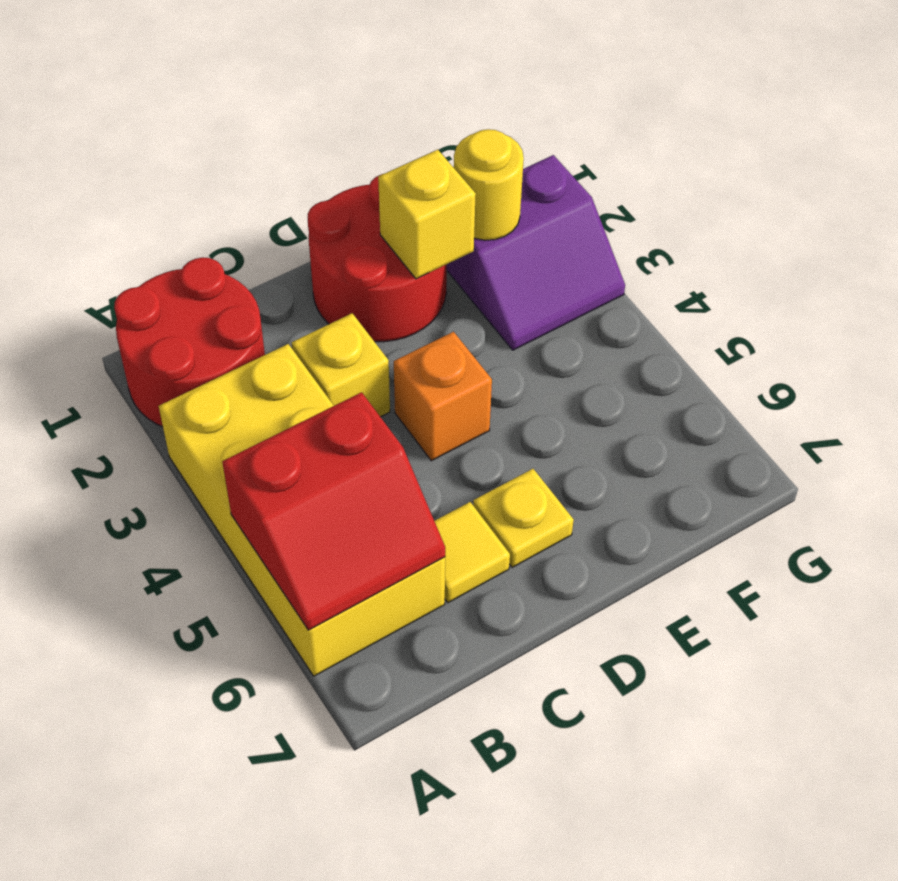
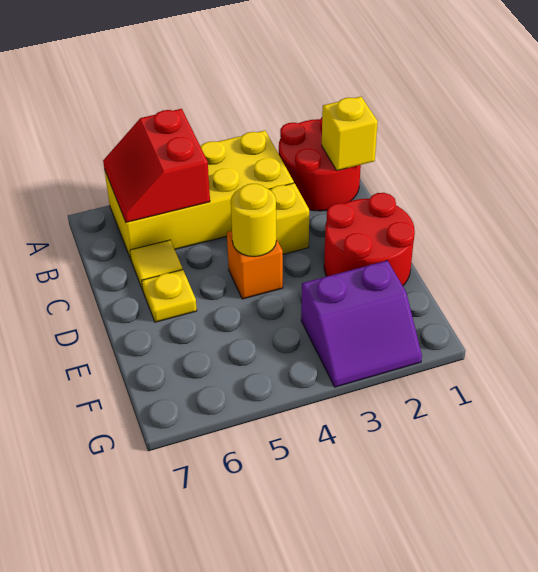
yellow 1x1 brick [378,150,476,279] -> yellow 1x1 brick moved to [322,97,378,171]
purple 2x2 slope [447,155,625,350] -> purple 2x2 slope turned to [301,261,422,387]
yellow 1x1 round brick [454,129,524,240] -> yellow 1x1 round brick moved to [231,184,276,257]

